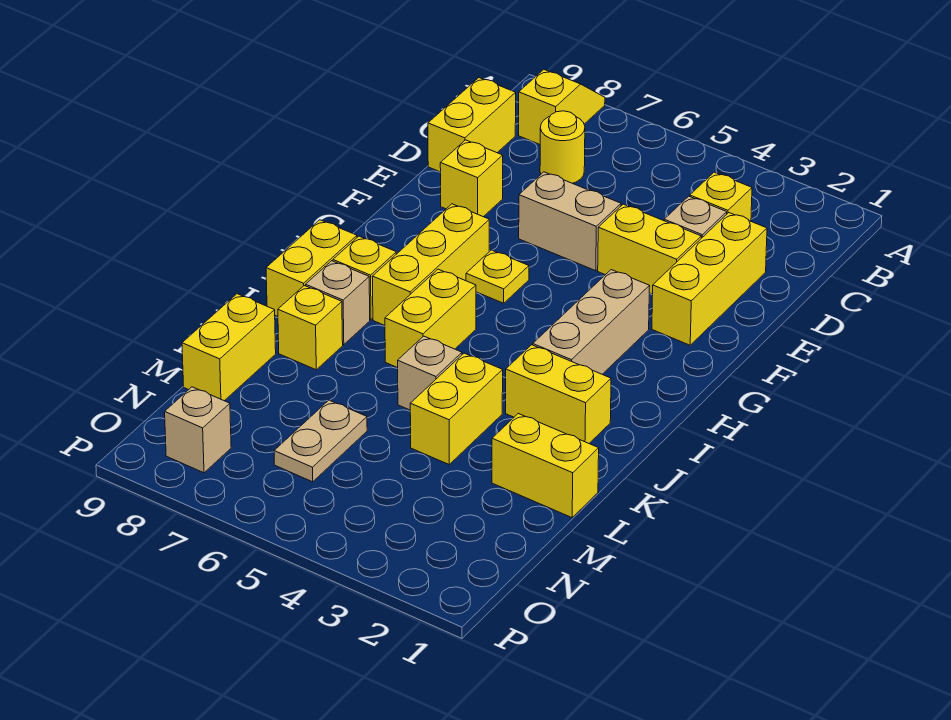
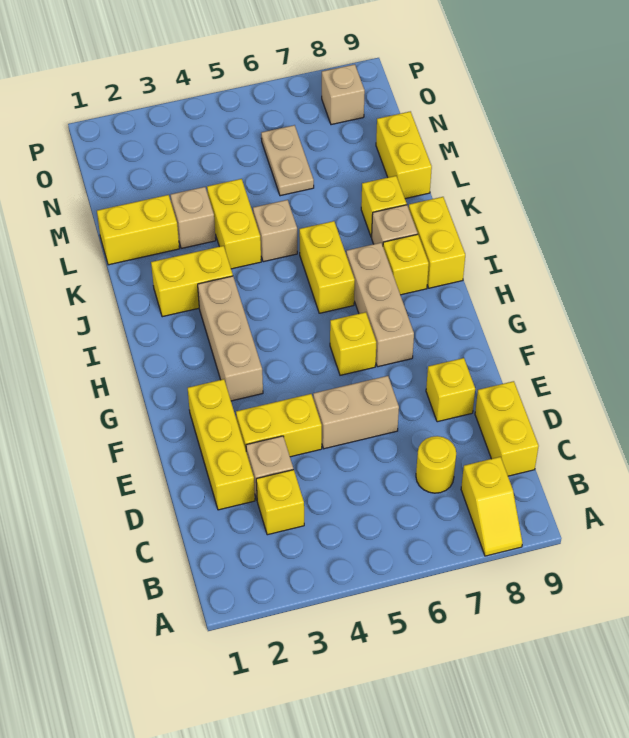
yellow 1x1 plate [466,250,529,303] -> yellow 1x1 brick [330,312,376,375]
yellow 1x3 brick [372,204,489,325] -> tan 1x3 brick [346,243,414,367]
none -> tan 1x1 brick [171,187,216,249]

